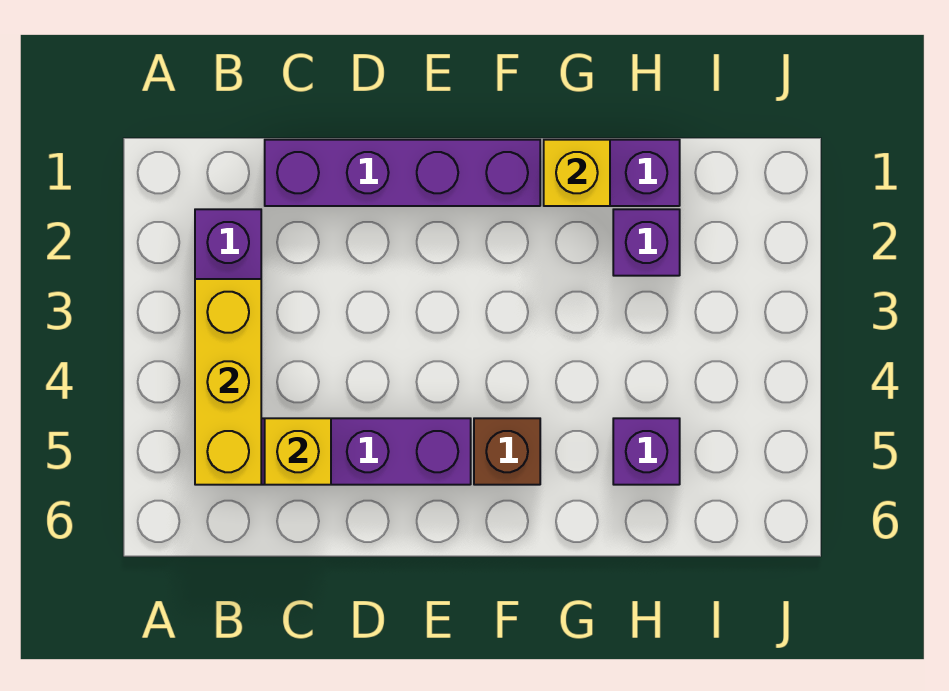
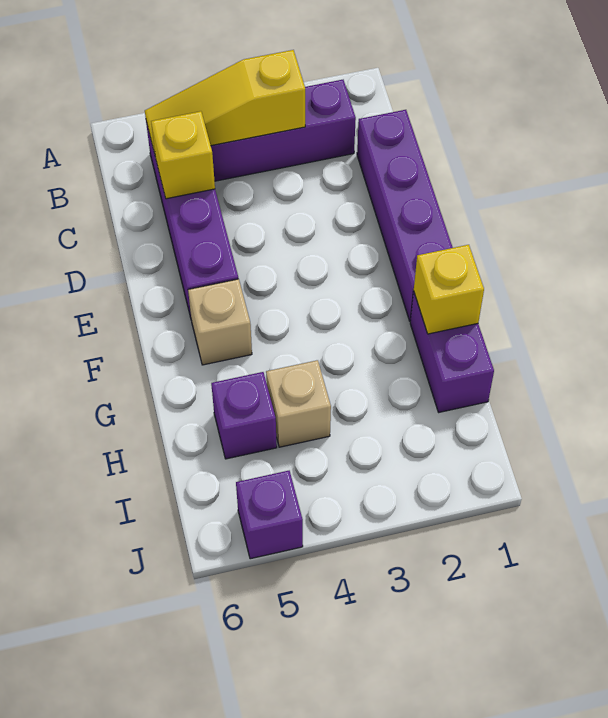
yellow 1x3 brick [195,279,261,485] -> yellow 1x3 slope [145,50,305,154]
brown 1x1 brick [474,418,540,485] -> tan 1x1 brick [188,279,252,365]
purple 1x1 brick [613,209,680,276] -> purple 1x1 brick moved to [236,471,303,559]
none -> tan 1x1 brick [266,360,331,447]

